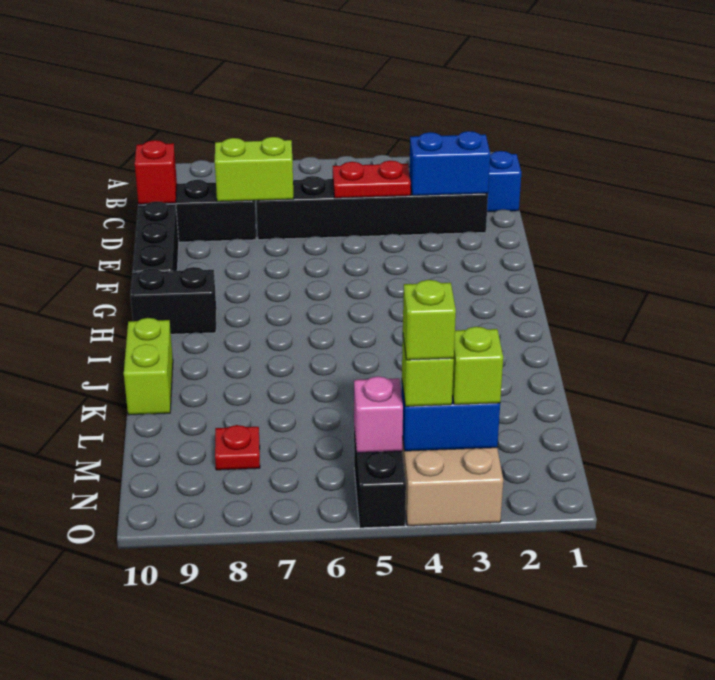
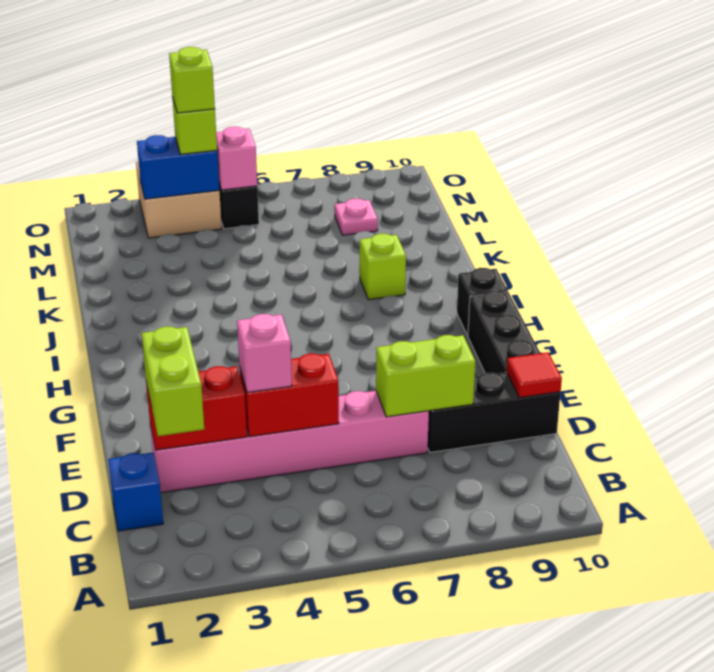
black 1x6 brick [256,176,488,240] -> pink 1x6 brick [150,391,429,493]
blue 1x2 brick [409,131,490,196] -> red 1x2 brick [146,366,247,450]
red 1x2 plate [333,161,411,198] -> red 1x2 brick [240,354,339,437]
none -> pink 1x1 brick [237,314,292,393]
red 1x1 brick [135,140,177,204] -> red 1x1 tile [507,352,562,398]
black 1x2 brick [130,267,216,334] -> black 1x1 brick [457,268,508,336]
lime 1x2 brick [124,318,173,415] -> lime 1x2 brick moved to [142,327,204,436]
red 1x1 plate [215,425,260,470] -> pink 1x1 plate [335,199,378,235]
lime 1x1 brick [452,327,503,405] -> lime 1x1 brick moved to [360,234,406,300]

